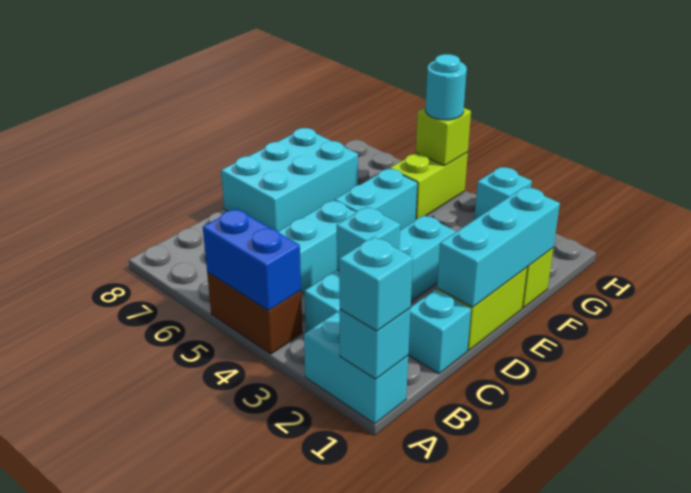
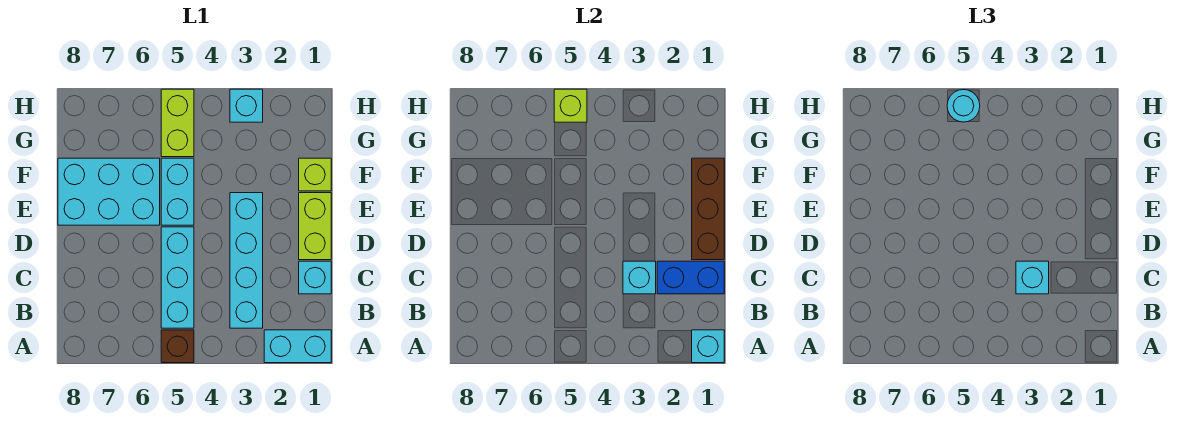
cyan 1x1 brick [339,237,413,331] -> cyan 1x1 brick moved to [1016,261,1049,294]
brown 1x2 brick [207,272,303,354] -> brown 1x1 brick [161,330,194,363]
blue 1x2 brick [203,209,301,310] -> blue 1x2 brick moved to [657,261,724,294]
cyan 1x3 brick [437,187,560,307] -> brown 1x3 brick [692,158,724,260]
cyan 2x3 brick [221,128,358,231] -> cyan 2x3 brick turned to [58,158,160,225]

